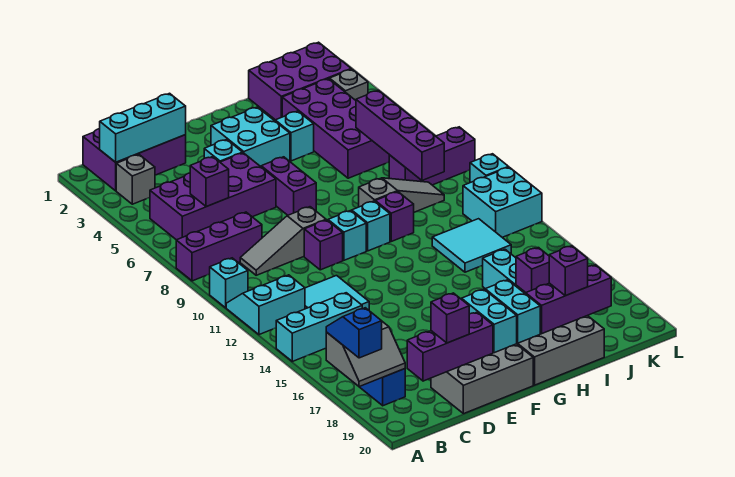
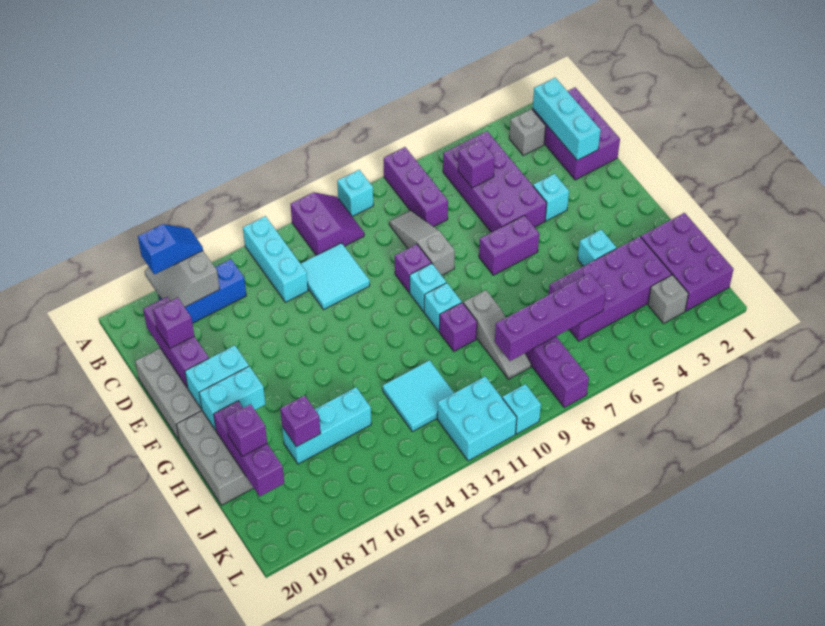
cyan 2x2 slope [226,275,305,335] -> purple 2x2 slope [290,192,364,255]
cyan 2x2 brick [211,107,290,167] -> none

